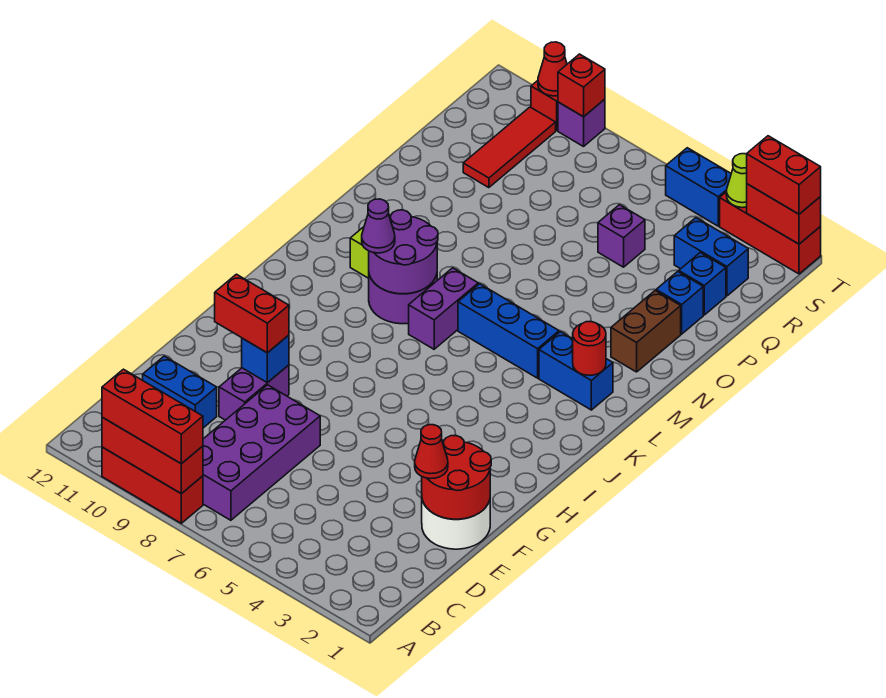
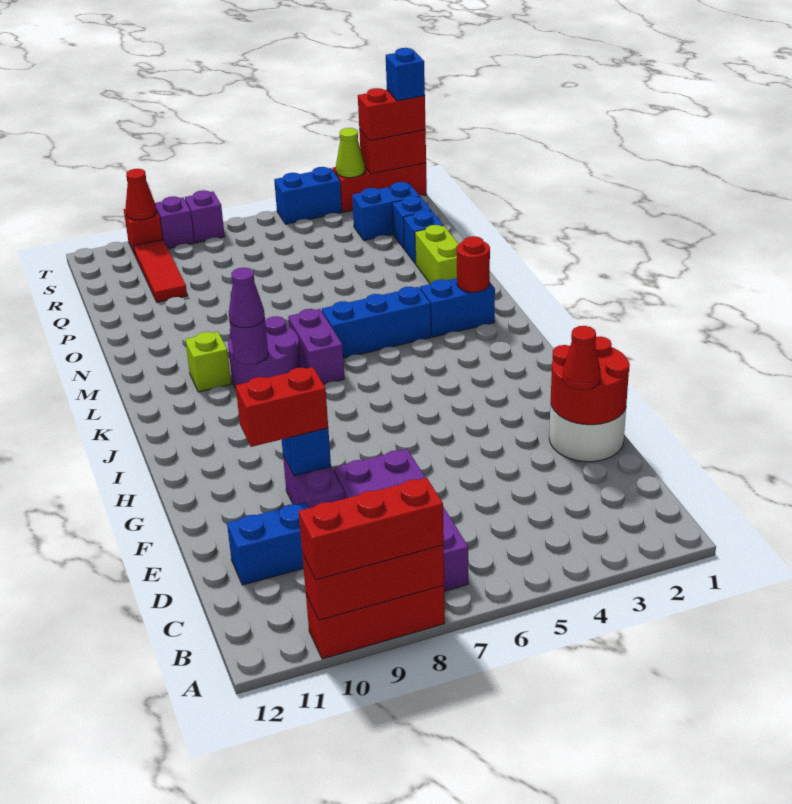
purple 2x2 round brick [369,210,438,294] -> purple 1x1 round brick [230,318,268,365]
brown 1x2 brick [611,291,681,372] -> lime 1x2 brick [415,225,458,284]
purple 1x1 brick [598,205,645,267] -> purple 1x1 brick moved to [185,190,225,243]
none -> blue 1x1 brick [386,48,425,101]
red 1x1 brick [558,54,605,117] -> none

